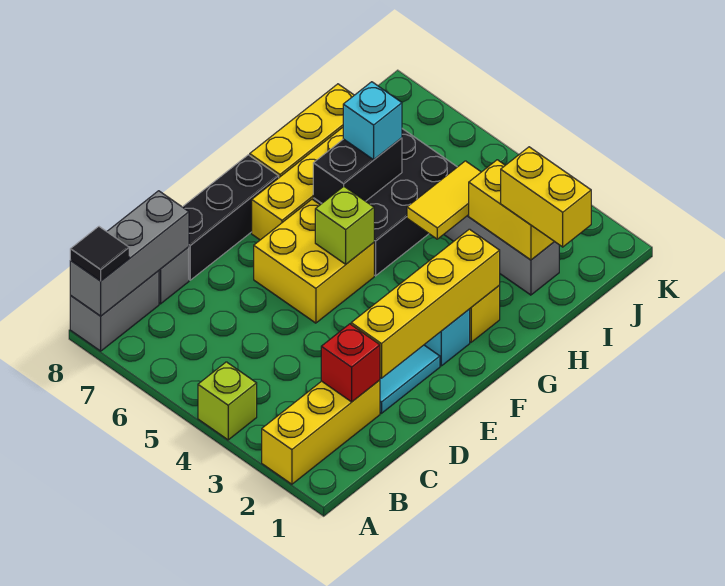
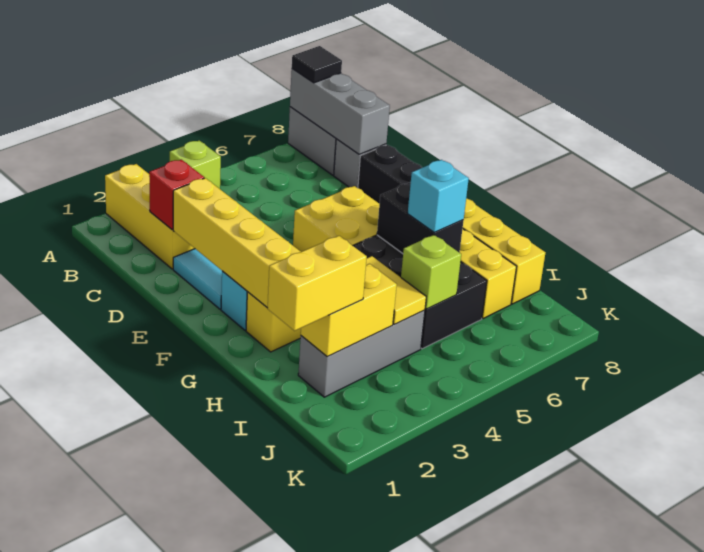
lime 1x1 brick [315,186,374,264] -> lime 1x1 brick moved to [401,235,461,309]

